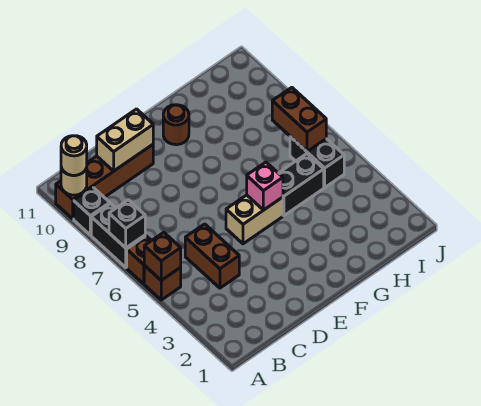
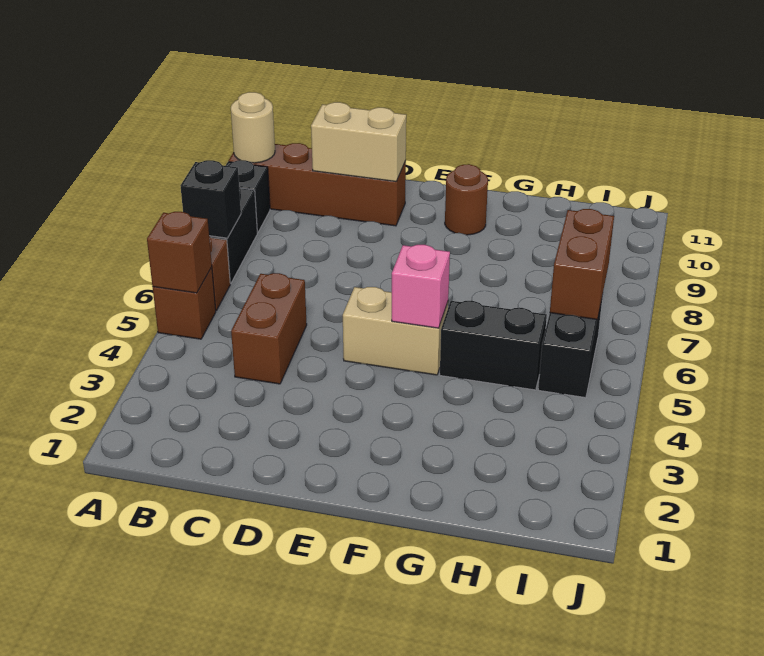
tan 1x1 round brick [61,136,87,175] -> none

